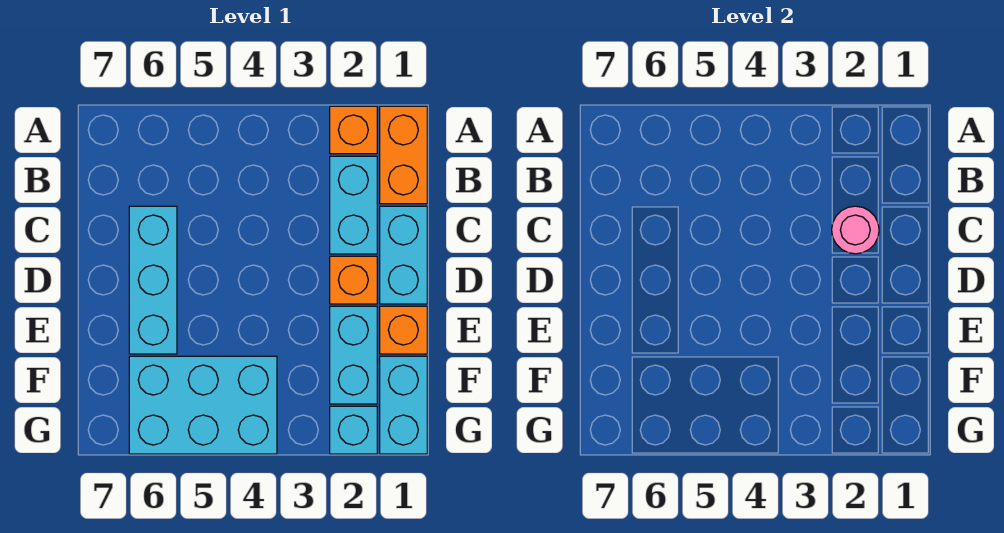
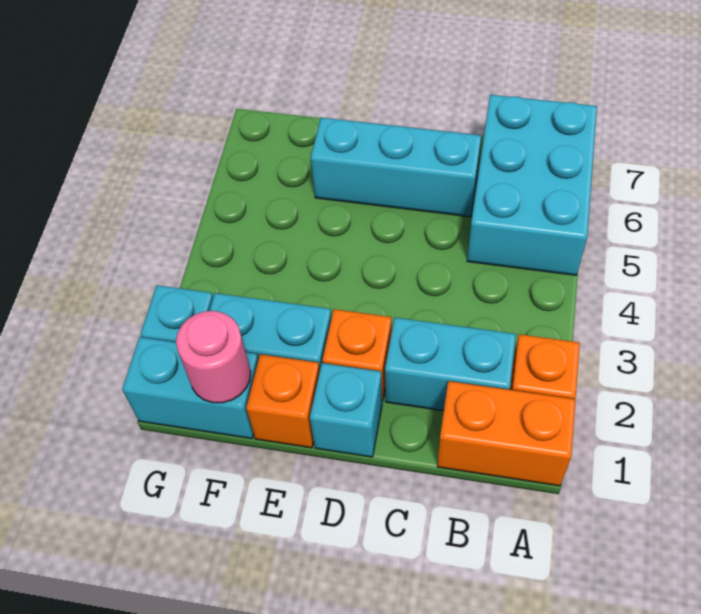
cyan 1x2 brick [380,206,427,304] -> cyan 1x1 brick [310,363,383,457]
pink 1x1 round brick [832,206,879,254] -> pink 1x1 round brick moved to [176,311,251,403]
cyan 2x3 brick [129,356,277,454] -> cyan 2x3 brick moved to [467,95,597,275]

